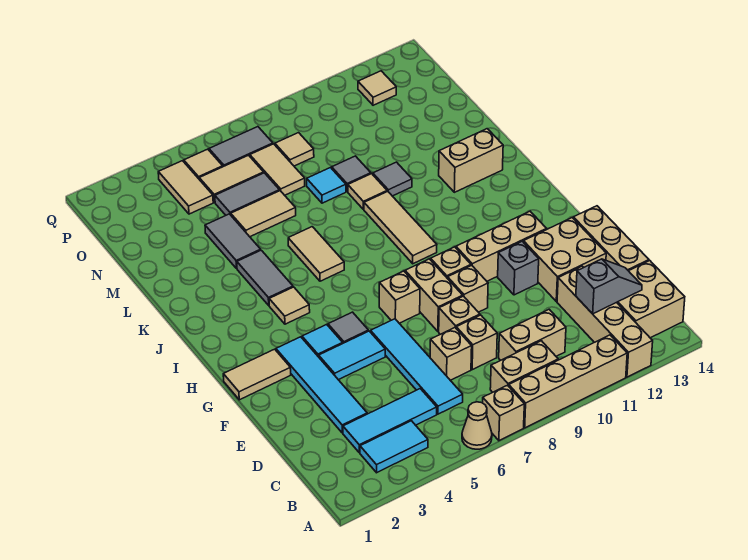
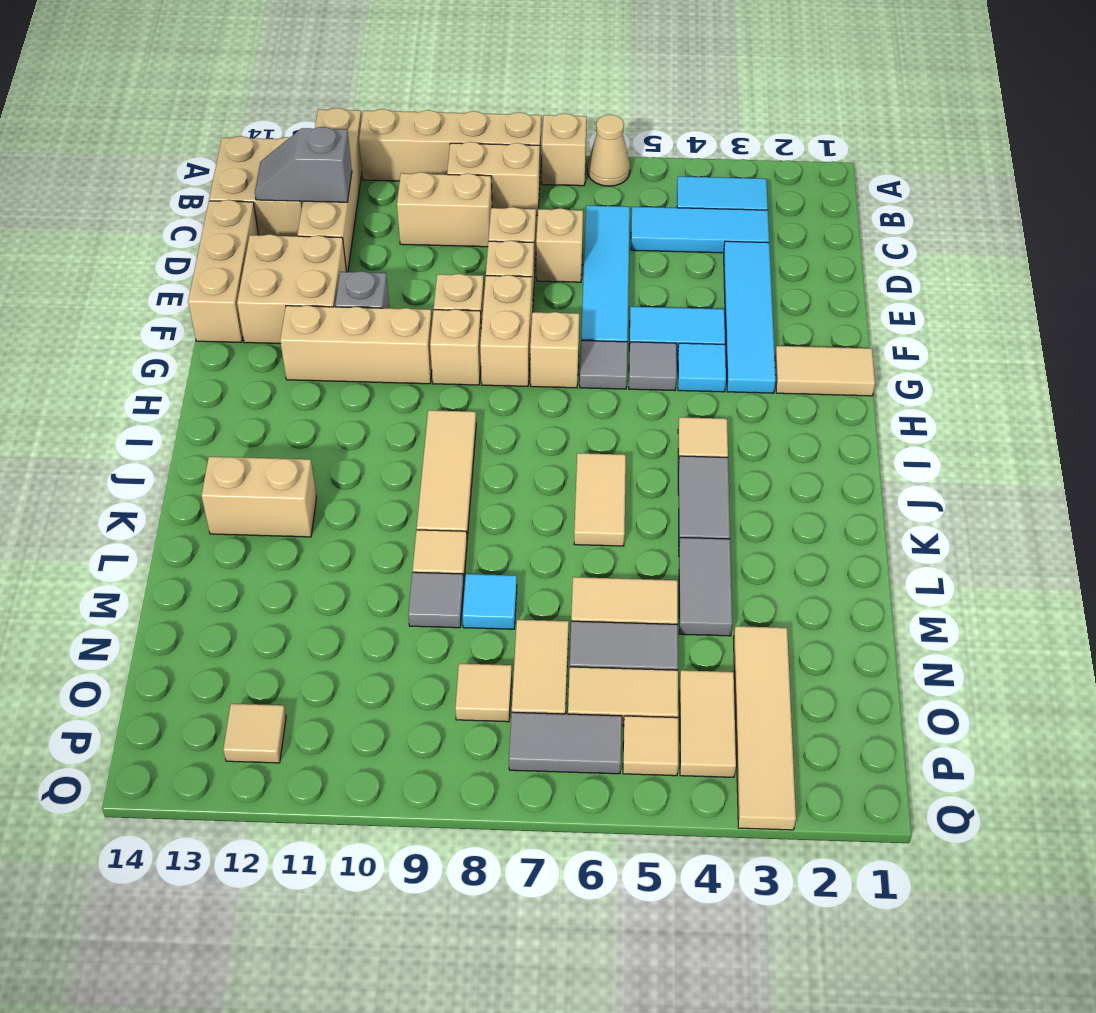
grey 1x1 tile [373,162,412,196] -> grey 1x1 tile moved to [580,341,628,389]
none -> tan 1x4 tile [733,626,796,830]

